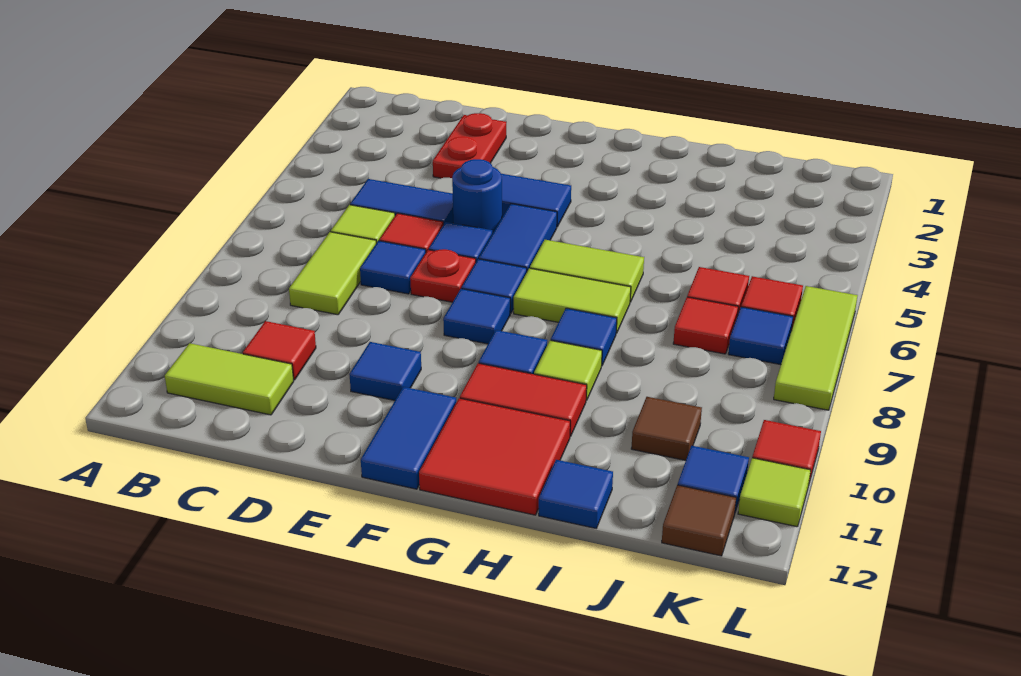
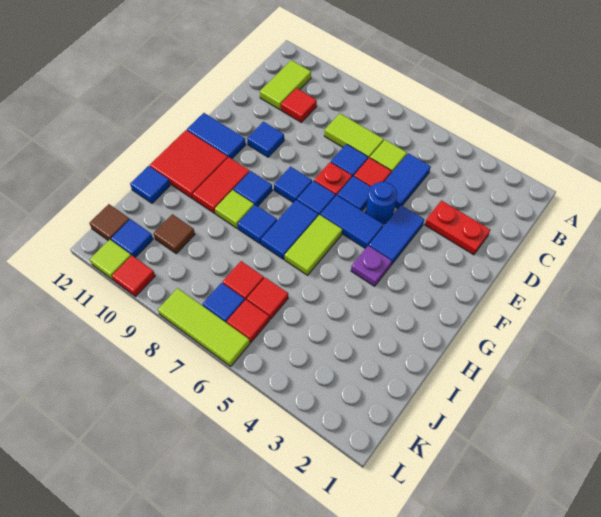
none -> purple 1x1 plate [351,246,392,286]
lime 1x2 tile [514,268,631,333] -> blue 1x2 tile [261,200,318,259]

